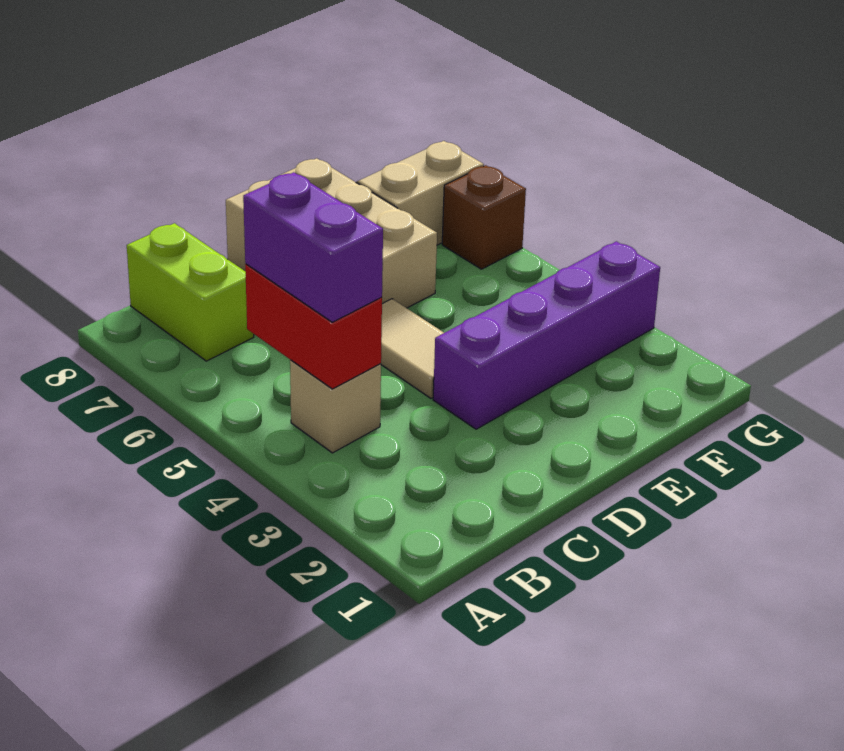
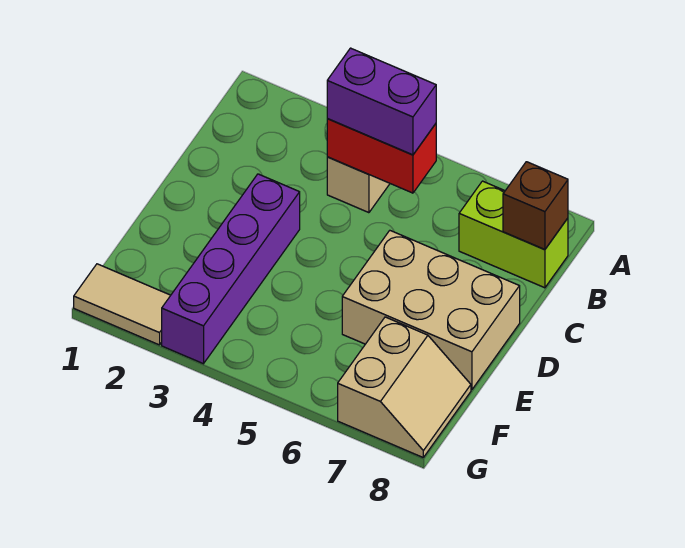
tan 1x2 tile [381,299,444,398] -> tan 1x2 tile moved to [74,264,171,345]
brown 1x1 brick [442,165,526,269] -> brown 1x1 brick moved to [503,162,568,250]

